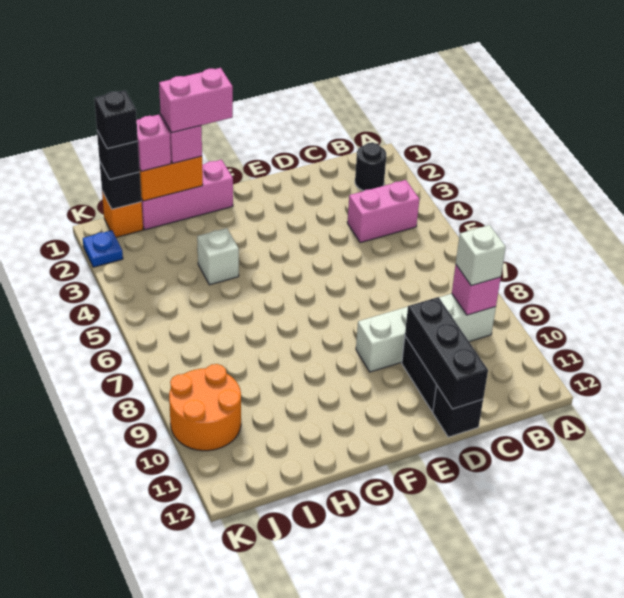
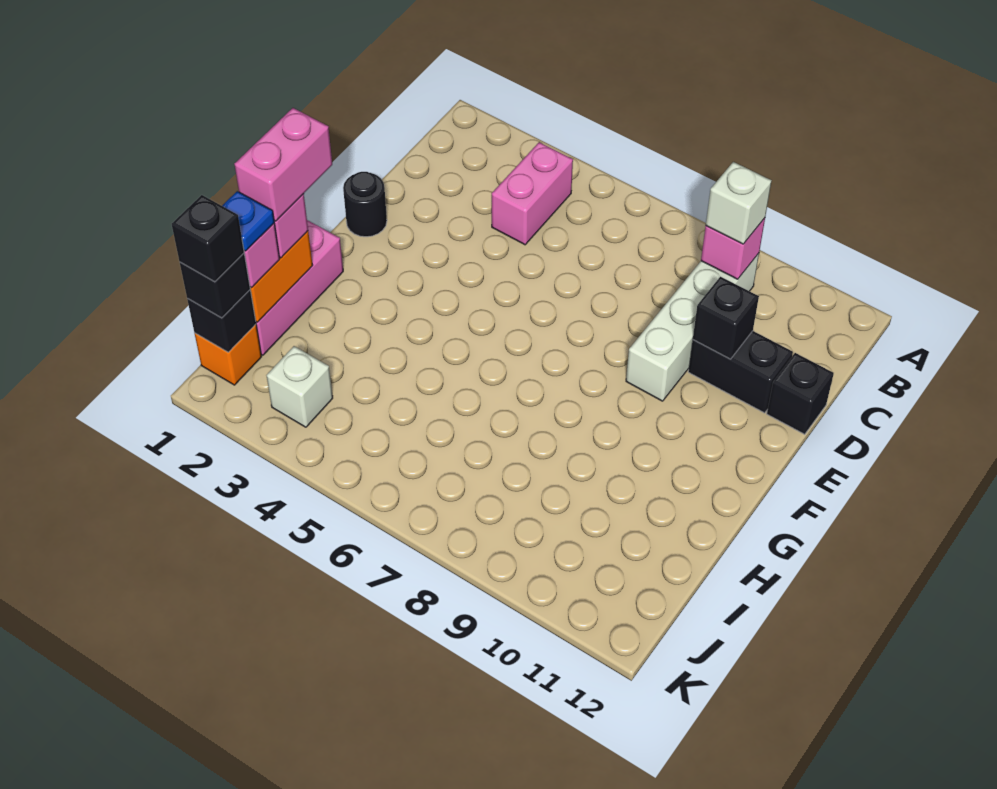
black 1x1 round brick [355,143,386,191] -> black 1x1 round brick moved to [343,172,387,237]
black 1x3 brick [405,297,488,409] -> black 1x1 brick [693,277,759,359]
white 1x1 brick [197,228,239,285] -> white 1x1 brick moved to [266,346,333,427]
orange 2x2 round brick [169,364,241,451] -> none
blue 1x1 plate [83,230,123,267] -> blue 1x1 plate moved to [222,191,274,251]

